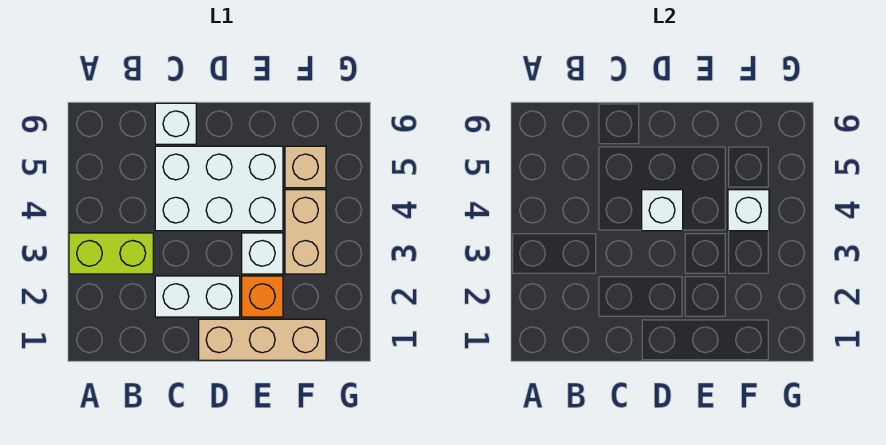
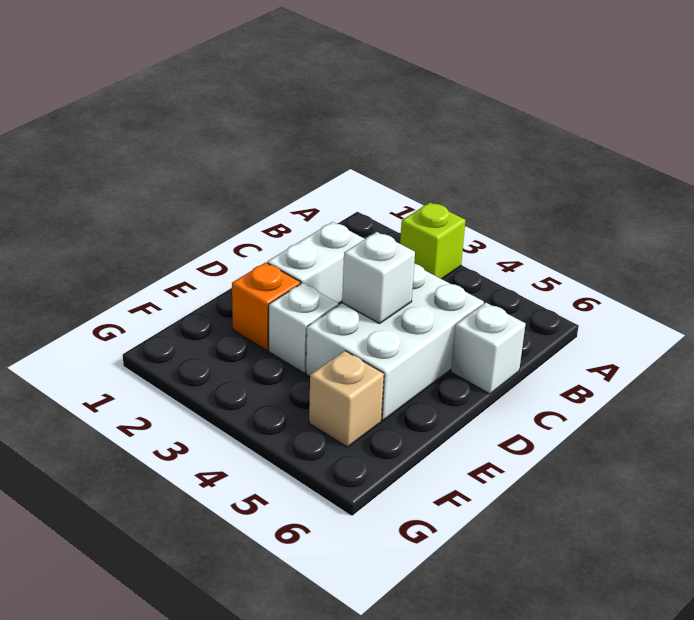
lime 1x2 brick [69,233,153,274] -> lime 1x1 brick [400,202,465,279]
tan 1x3 brick [199,319,326,360] -> none
tan 1x2 brick [285,190,326,274] -> none
white 1x1 brick [728,190,769,231] -> none

